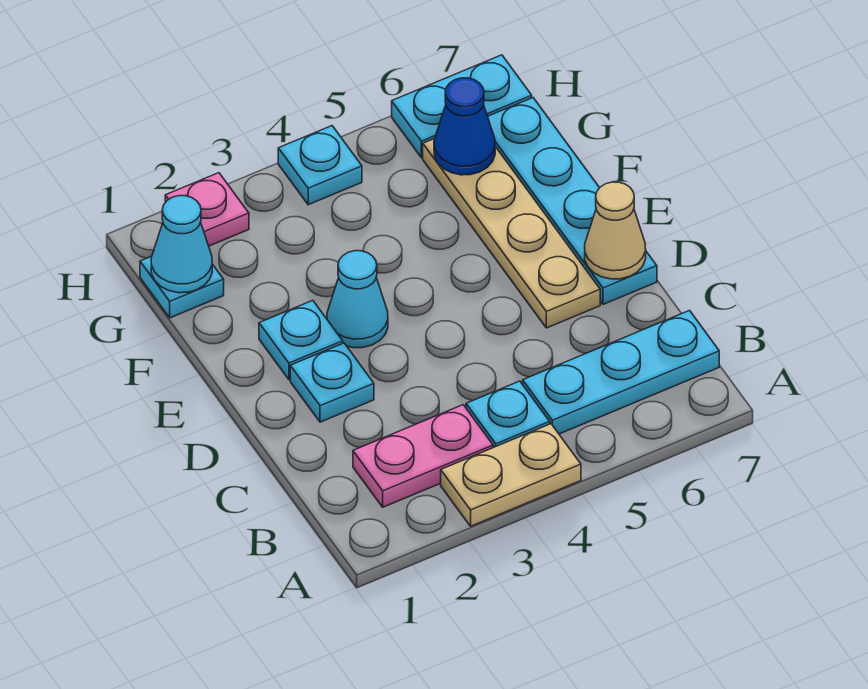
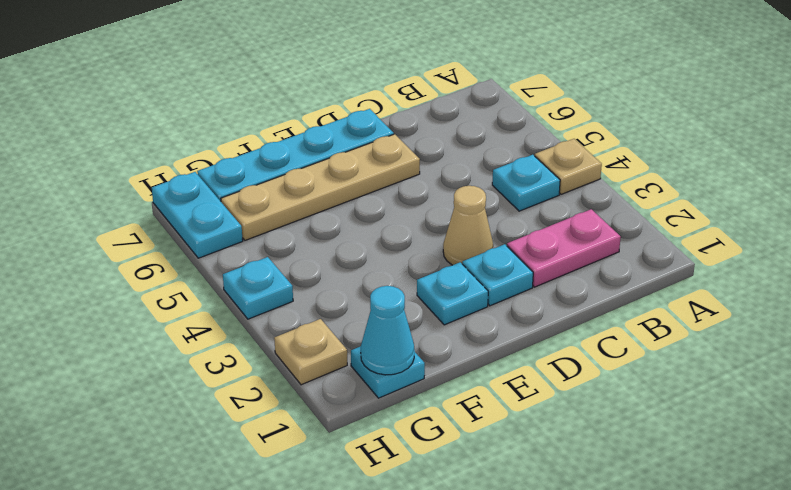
tan 1x2 plate [441,424,581,526] -> tan 1x1 plate [535,139,602,194]
pink 1x2 plate [353,405,493,507] -> pink 1x2 plate turned to [507,209,621,287]
cyan 1x3 plate [523,311,719,434] -> none
tan 1x1 cone [585,182,646,279] -> tan 1x1 cone moved to [443,186,493,265]
cyan 1x1 cone [327,251,388,348] -> none
blue 1x1 cone [434,78,495,175] -> none
pink 1x1 plate [165,173,249,246] -> tan 1x1 plate [274,319,347,385]

